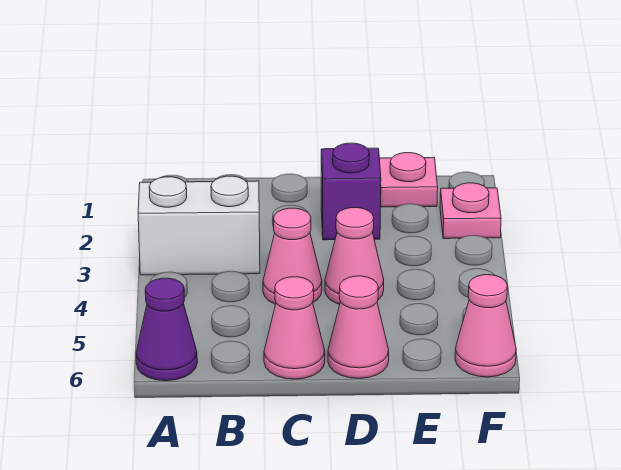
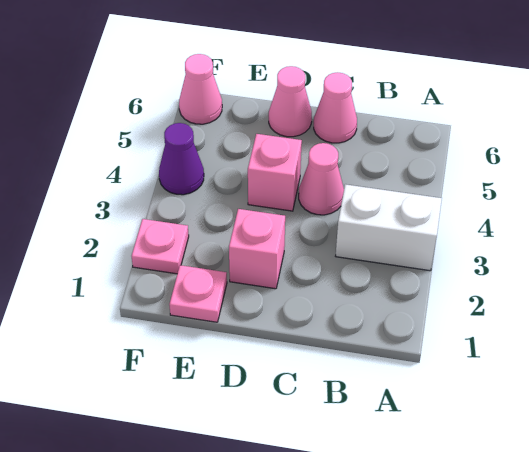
purple 1x1 cone [136,278,197,381] -> purple 1x1 cone moved to [159,123,204,195]
purple 1x1 brick [321,143,381,240] -> pink 1x1 brick [229,209,285,289]
pink 1x1 cone [325,208,384,304] -> pink 1x1 brick [248,134,302,211]

